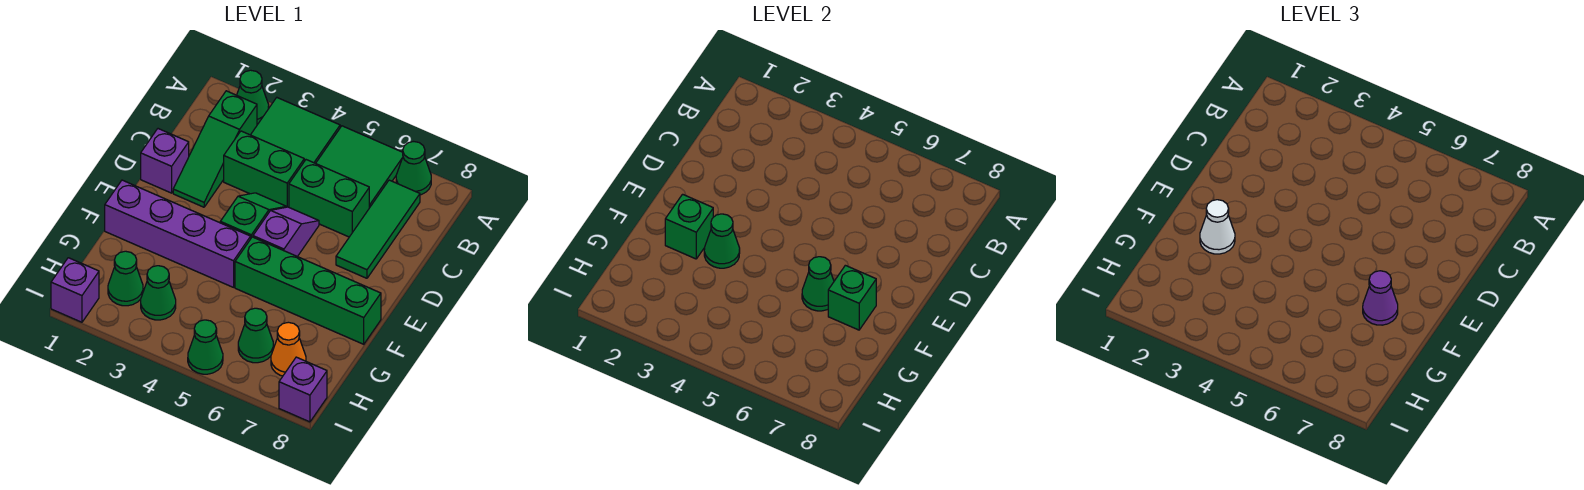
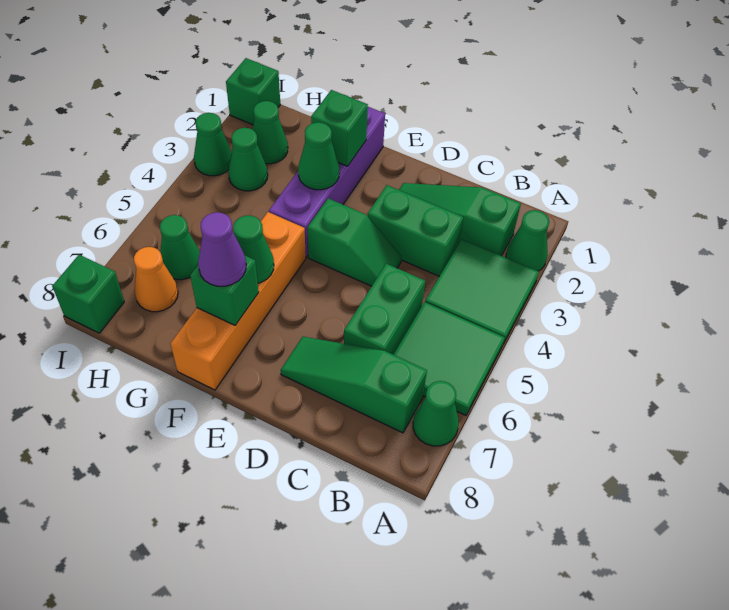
green 1x3 tile [336,180,420,278] -> green 1x3 slope [281,337,427,433]
green 1x2 brick [224,131,304,207] -> green 1x2 brick turned to [368,185,463,276]
purple 1x1 brick [141,129,189,193] -> none
purple 1x2 slope [253,207,319,257] -> none
white 1x1 cone [1200,200,1235,254] -> none
green 1x4 brick [235,237,381,344] -> orange 1x4 brick [171,212,306,390]
purple 1x1 brick [51,258,99,322] -> green 1x1 brick [226,58,280,125]
green 1x1 cone [188,320,223,374] -> green 1x1 cone moved to [194,113,232,176]
purple 1x1 brick [279,357,327,422] -> green 1x1 brick [52,255,124,333]

